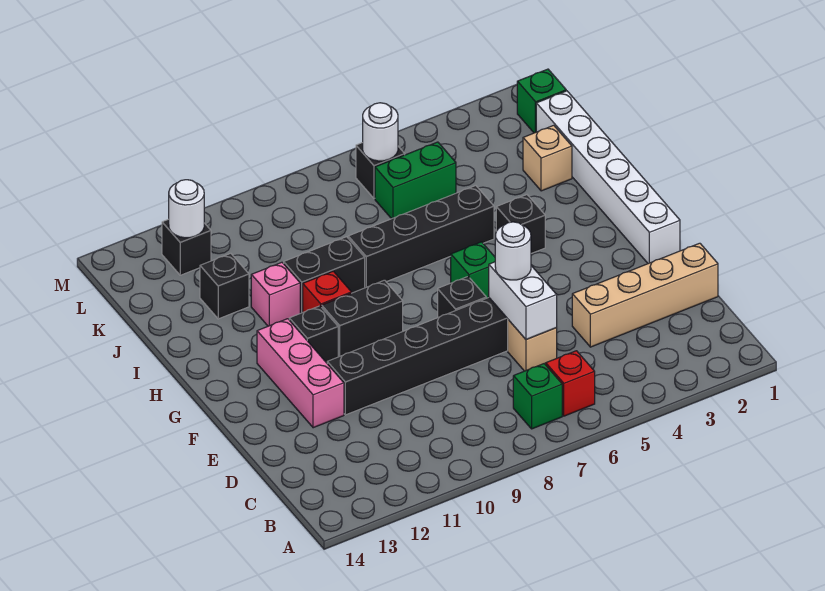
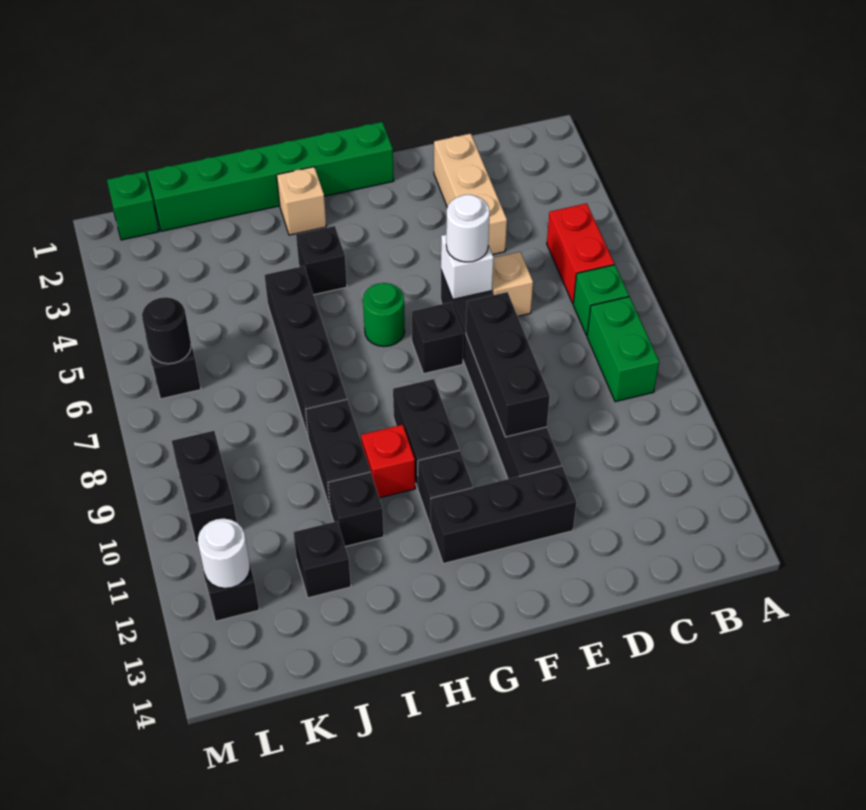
red 1x1 brick [546,351,595,416] -> red 1x2 brick [547,203,614,303]
tan 1x4 brick [572,243,718,347] -> tan 1x3 brick [434,134,507,255]
white 1x2 brick [489,262,557,340] -> white 1x1 brick [441,235,494,299]
none -> black 1x3 brick [466,292,550,437]
pink 1x3 brick [257,319,344,428] -> black 1x3 brick [431,466,576,564]
white 1x6 brick [536,91,680,264] -> green 1x6 brick [147,122,394,231]
green 1x1 brick [451,242,495,298] -> green 1x1 round brick [363,283,405,347]
pink 1x1 brick [251,262,300,326] -> black 1x1 brick [328,472,384,547]
tan 1x1 brick [523,125,572,191] -> tan 1x1 brick moved to [277,167,326,235]
green 1x2 brick [375,142,456,219] -> green 1x2 brick moved to [587,297,659,402]
white 1x1 round brick [363,103,398,161] -> black 1x1 round brick [142,297,191,364]
none -> black 1x2 brick [172,431,237,543]

